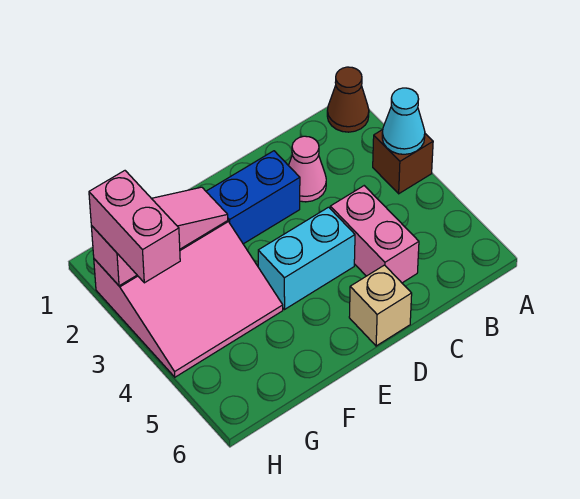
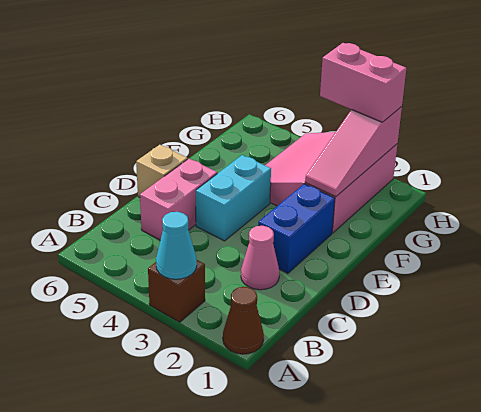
pink 1x2 brick [330,186,419,283] -> pink 1x2 brick turned to [140,159,217,240]

